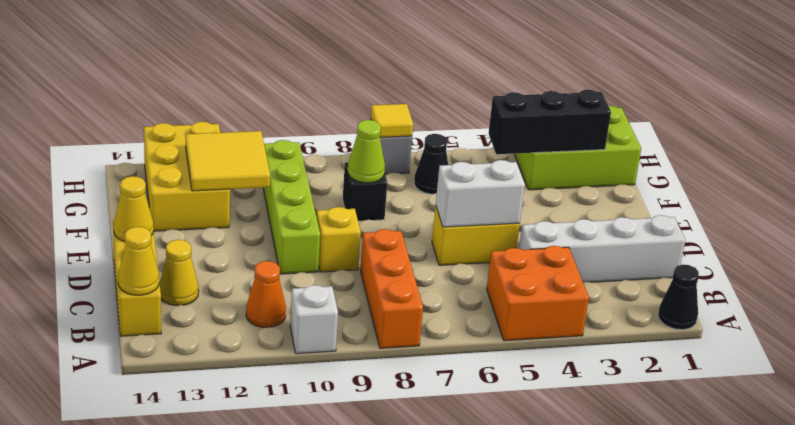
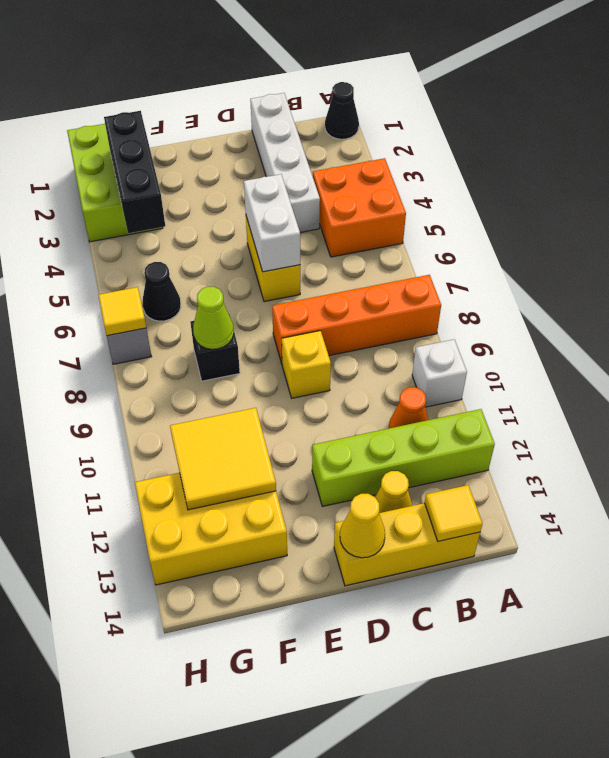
orange 1x3 brick [360,229,423,348] -> orange 1x4 brick [272,275,441,364]
yellow 1x1 cone [118,227,160,295] -> yellow 1x1 tile [425,485,482,541]
lime 1x4 brick [263,140,320,274] -> lime 1x4 brick moved to [312,409,495,506]

